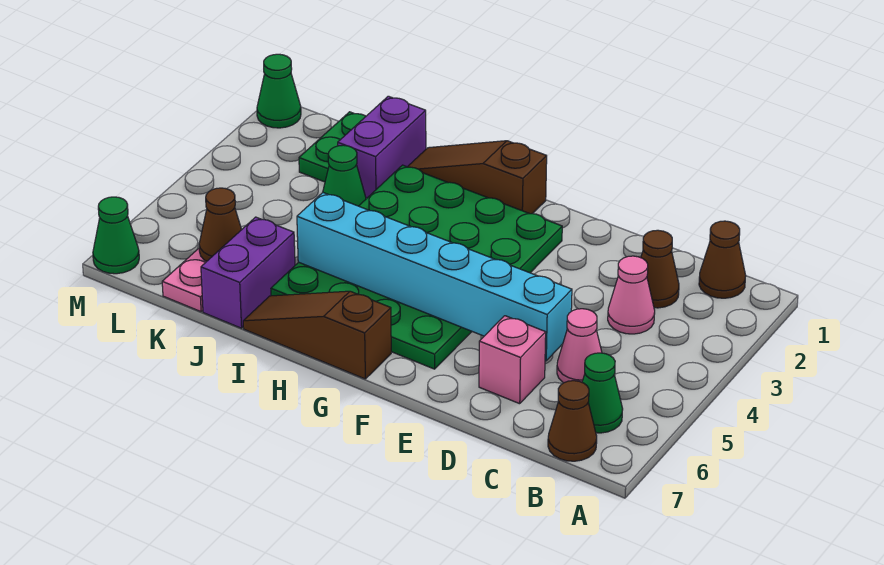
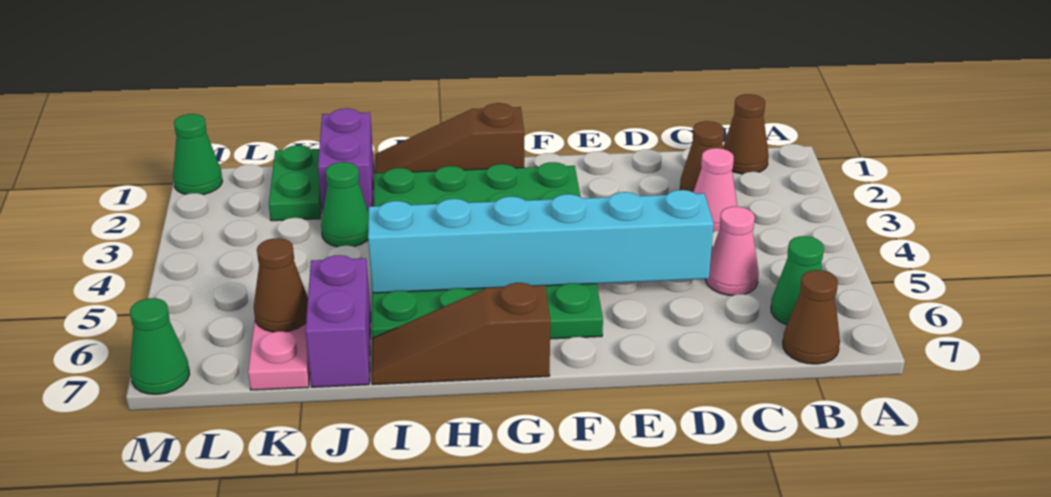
pink 1x1 brick [479,316,546,404] -> none

